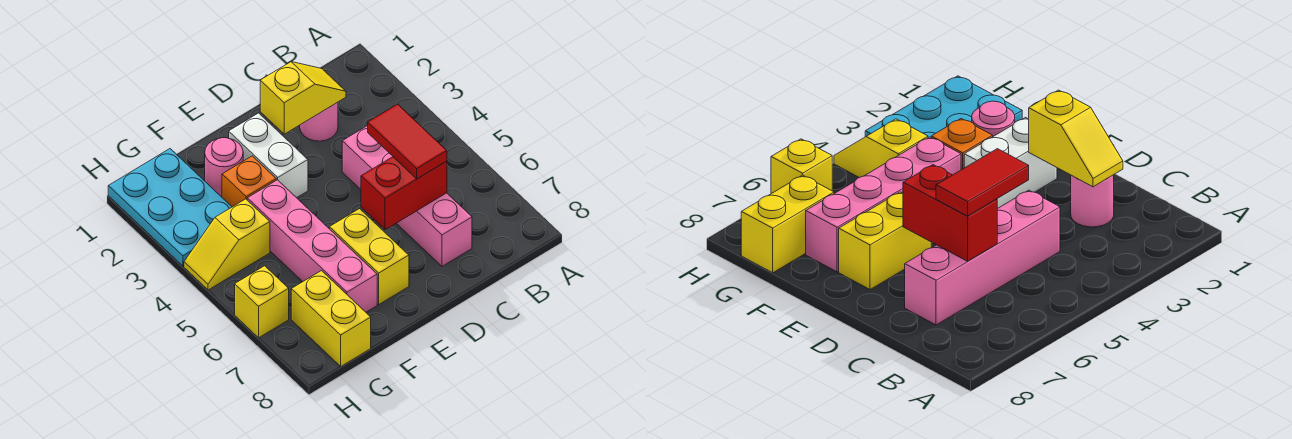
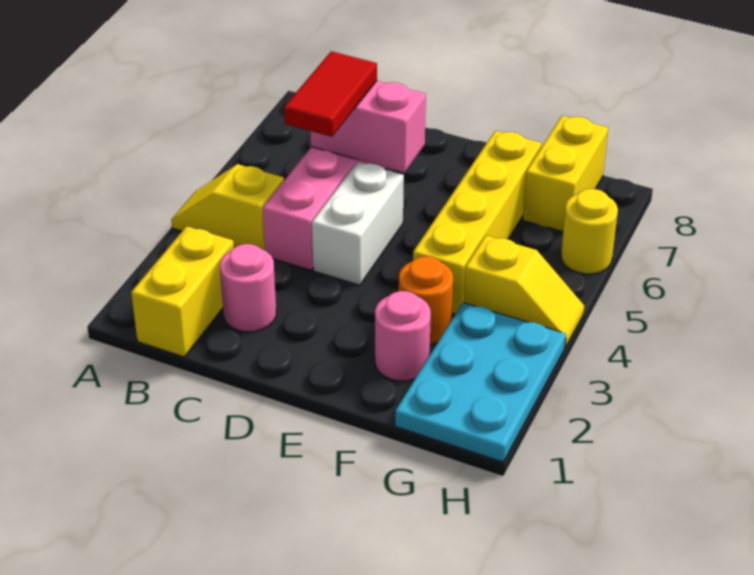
yellow 1x2 slope [260,62,346,134] -> yellow 1x2 slope moved to [171,164,284,250]
red 1x2 brick [361,157,447,230] -> pink 1x2 brick [310,81,426,173]
white 1x2 brick [229,113,308,198] -> white 1x2 brick moved to [312,162,404,285]
yellow 1x2 brick [329,209,409,304] -> yellow 1x2 brick moved to [131,226,234,357]
orange 1x1 brick [222,156,276,207] -> orange 1x1 round brick [399,256,453,345]
pink 1x4 brick [247,180,377,312] -> yellow 1x4 brick [413,131,542,314]
yellow 1x1 brick [235,266,289,338] -> yellow 1x1 round brick [561,189,618,274]

